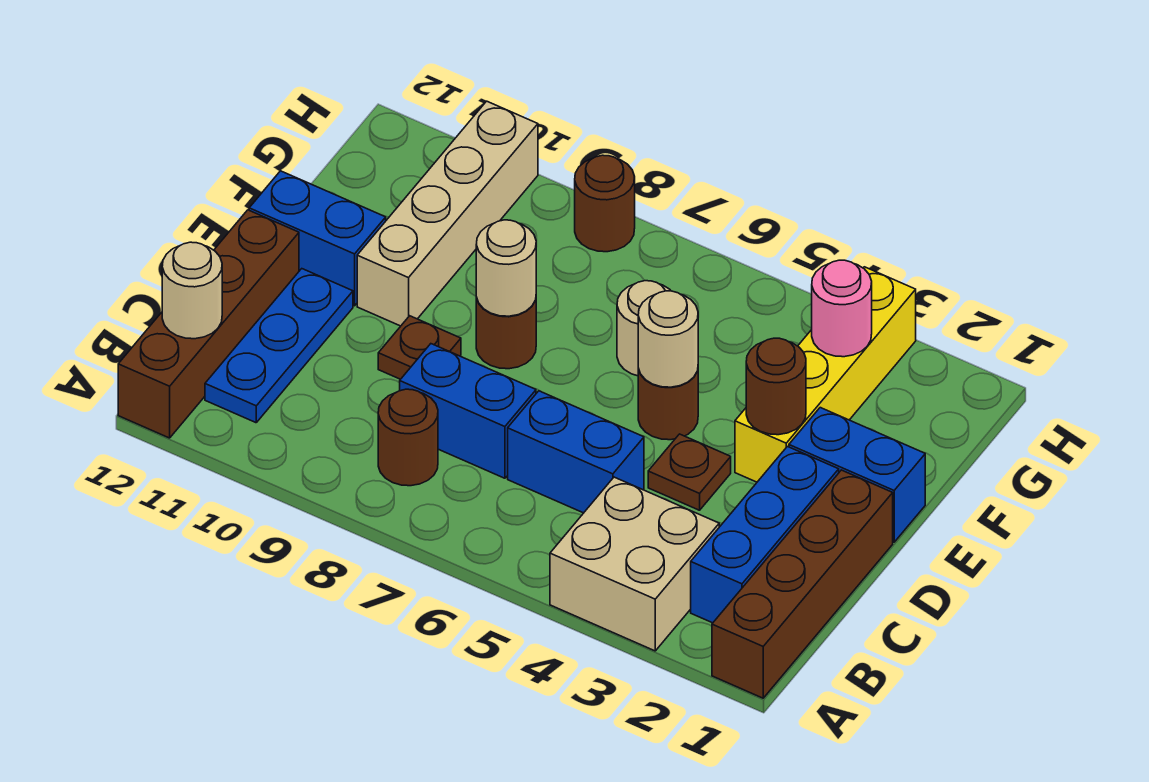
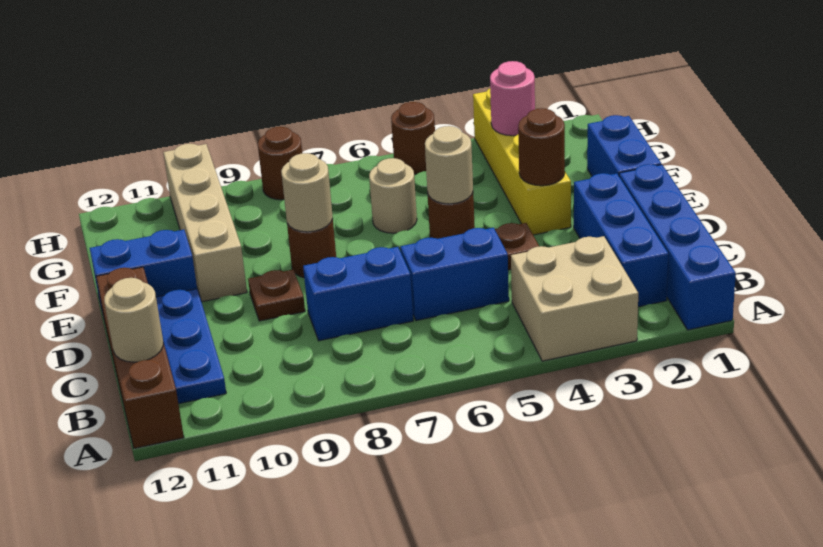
brown 1x4 brick [712,470,893,698] -> blue 1x4 brick [619,164,736,330]
brown 1x1 round brick [378,389,438,486] -> brown 1x1 round brick moved to [391,102,435,174]
blue 1x2 brick [789,408,925,542] -> blue 1x2 brick turned to [587,115,661,176]

